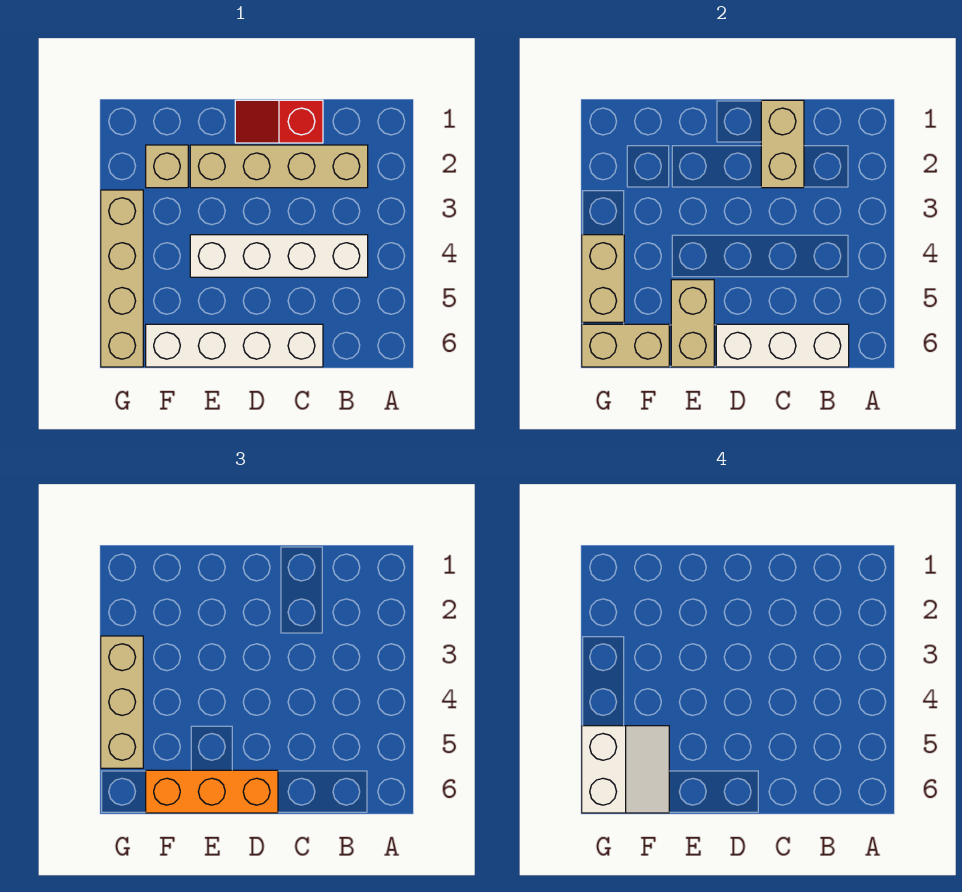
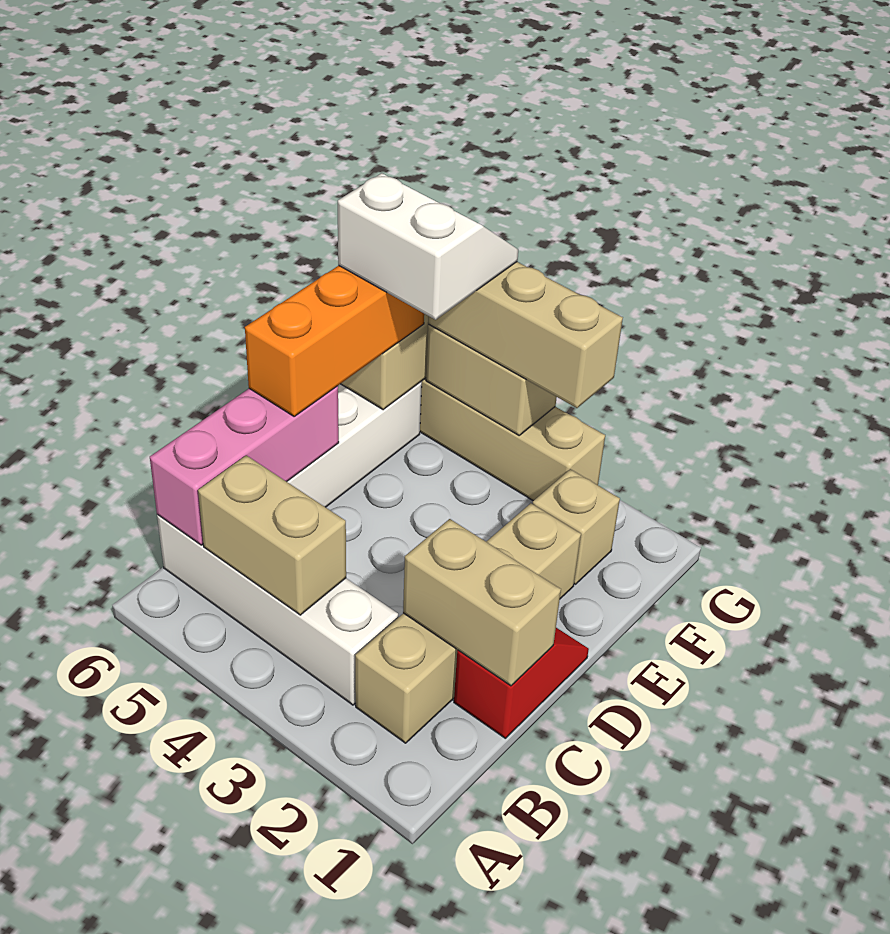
white 1x4 brick [190,235,368,277] -> white 1x4 brick turned to [157,514,398,705]
white 1x3 brick [716,324,849,367] -> pink 1x3 brick [150,386,339,545]
tan 1x2 brick [671,280,714,367] -> tan 1x2 brick moved to [198,455,346,615]
white 2x2 slope [582,726,669,813] -> white 2x2 slope turned to [338,173,518,320]

